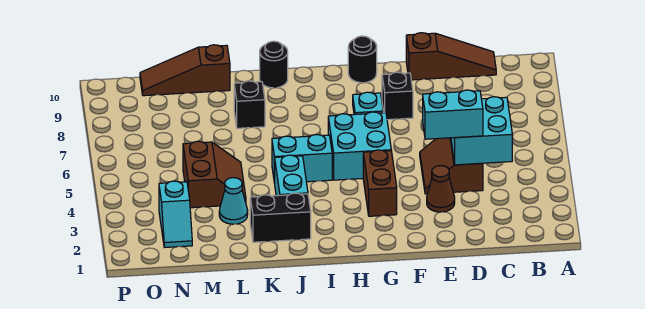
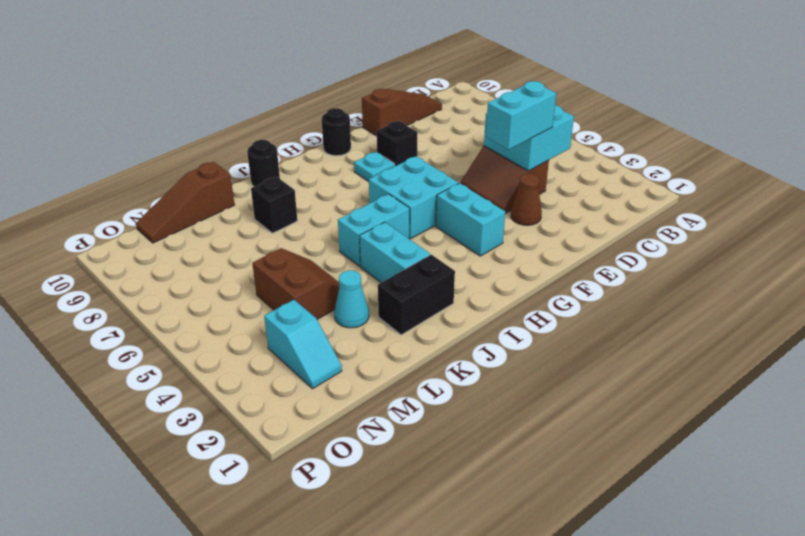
brown 1x2 brick [363,150,397,216] -> cyan 1x2 brick [436,183,505,256]

